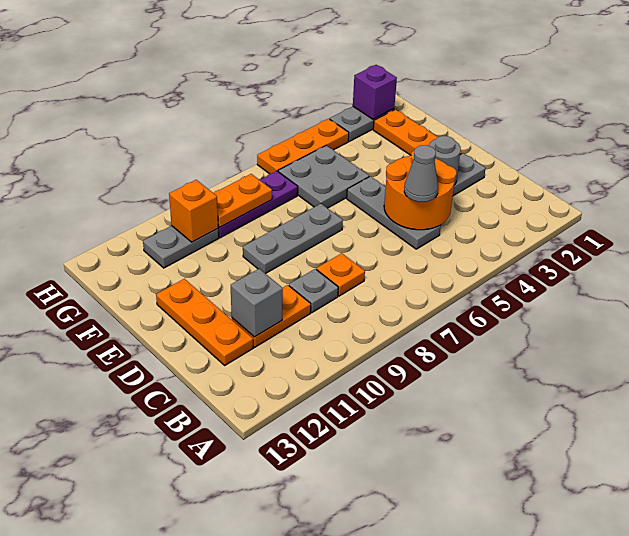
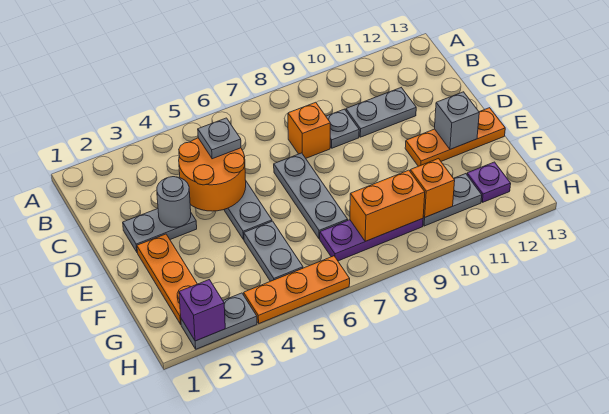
grey 1x1 cone [404,145,438,202] -> grey 1x1 plate [198,118,241,159]
orange 1x1 plate [316,253,365,296] -> orange 1x1 brick [288,102,330,158]
orange 1x2 plate [232,285,311,347] -> grey 1x2 plate [346,88,416,137]
grey 1x1 brick [231,269,283,337] -> grey 1x1 brick moved to [435,92,479,149]
orange 1x3 plate [156,279,253,365] -> orange 1x3 plate turned to [405,108,505,166]
grey 1x3 plate [243,204,343,274] -> grey 1x3 plate turned to [274,153,348,239]
grey 2x2 plate [278,146,369,208] -> grey 1x2 plate [244,221,303,281]
orange 1x2 plate [214,174,272,227] -> orange 1x2 brick [350,170,425,242]
none -> purple 1x1 plate [467,162,511,202]

